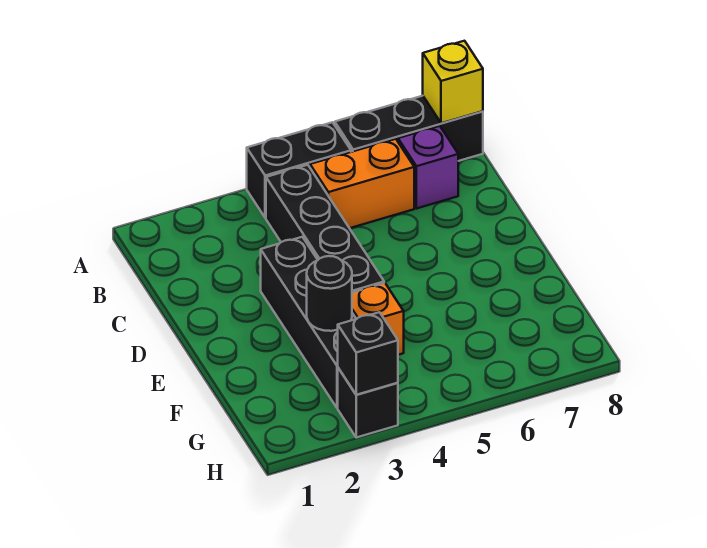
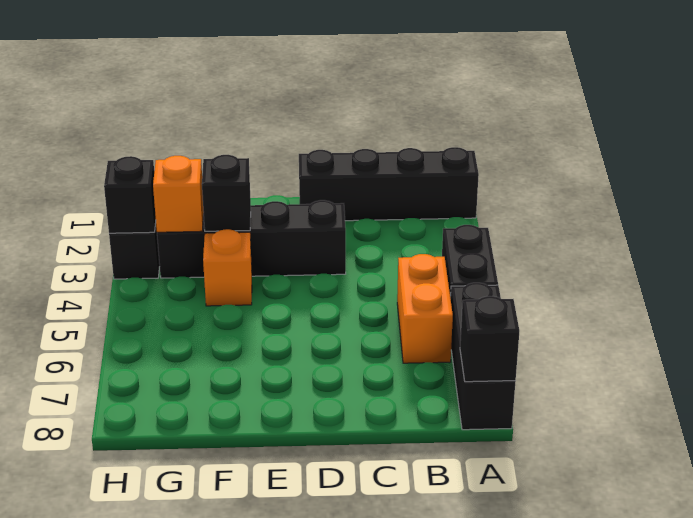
yellow 1x1 brick [423,41,483,123] -> black 1x1 brick [460,296,519,382]
black 1x4 brick [266,165,384,292] -> black 1x4 brick moved to [299,147,479,221]
purple 1x1 brick [398,126,458,209] -> none
black 1x1 round brick [307,256,352,331] -> black 1x1 brick [202,155,251,231]
none -> orange 1x1 brick [153,156,204,232]

